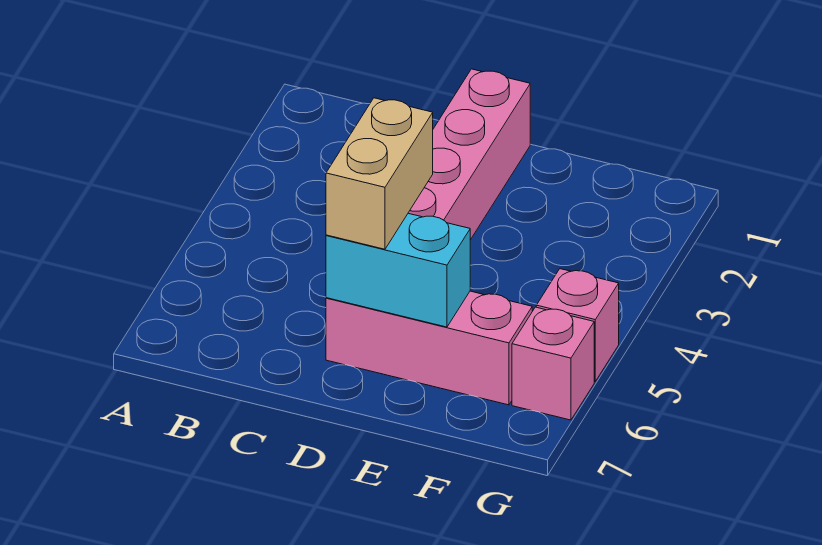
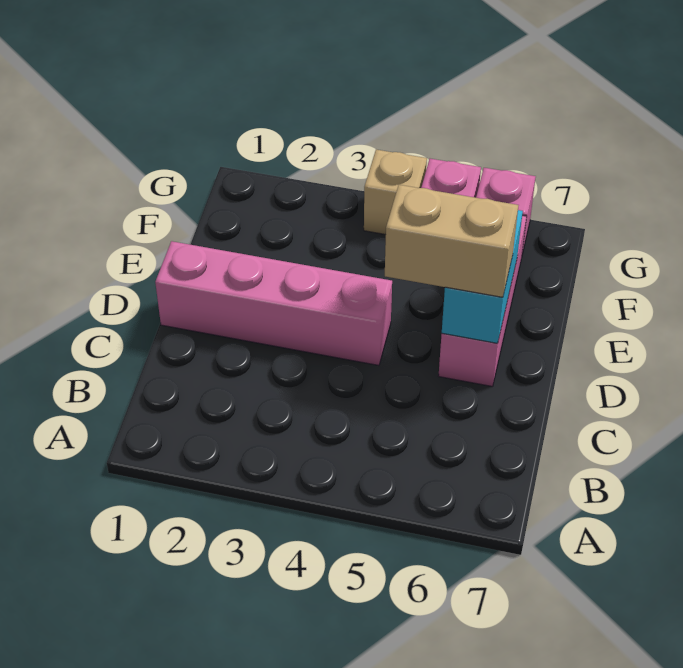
none -> tan 1x1 brick [364,150,427,235]

